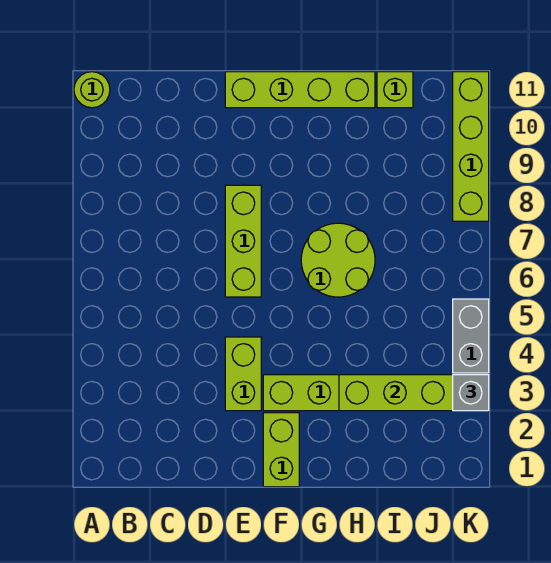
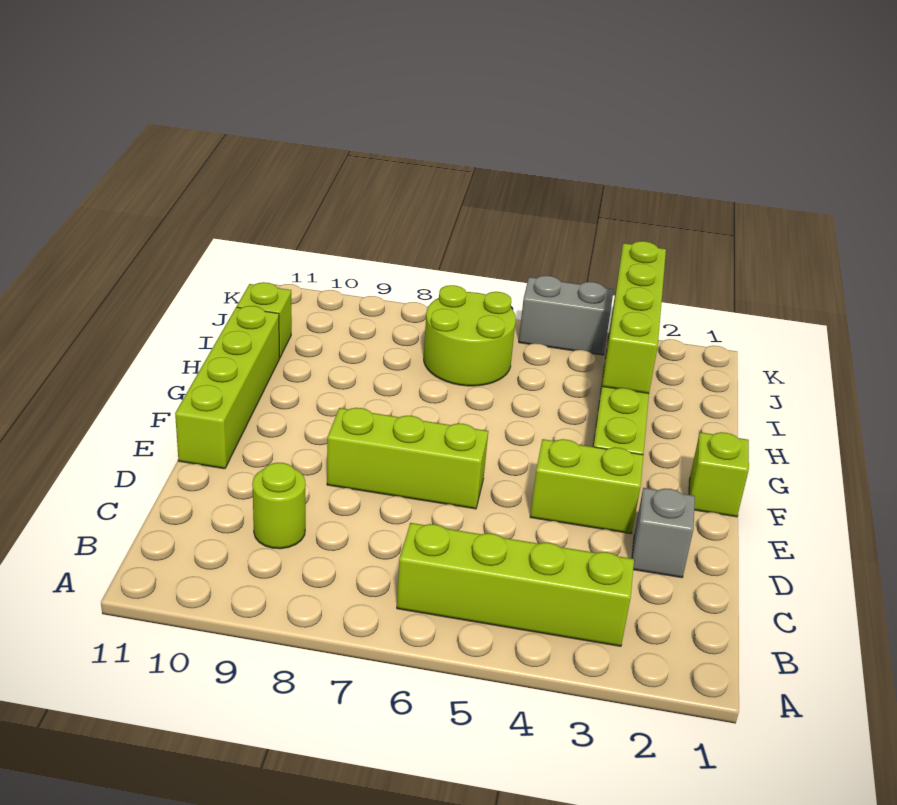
lime 1x1 round brick [74,72,110,108] -> lime 1x1 round brick moved to [252,463,305,549]
lime 1x2 brick [263,413,299,487] -> lime 1x1 brick [689,432,749,517]
lime 2x2 round brick [301,223,375,297] -> lime 2x2 round brick moved to [424,285,516,386]
grey 1x1 brick [453,375,489,411] -> grey 1x1 brick moved to [632,488,695,578]
lime 1x4 brick [453,72,489,221] -> lime 1x4 brick moved to [397,523,634,646]

